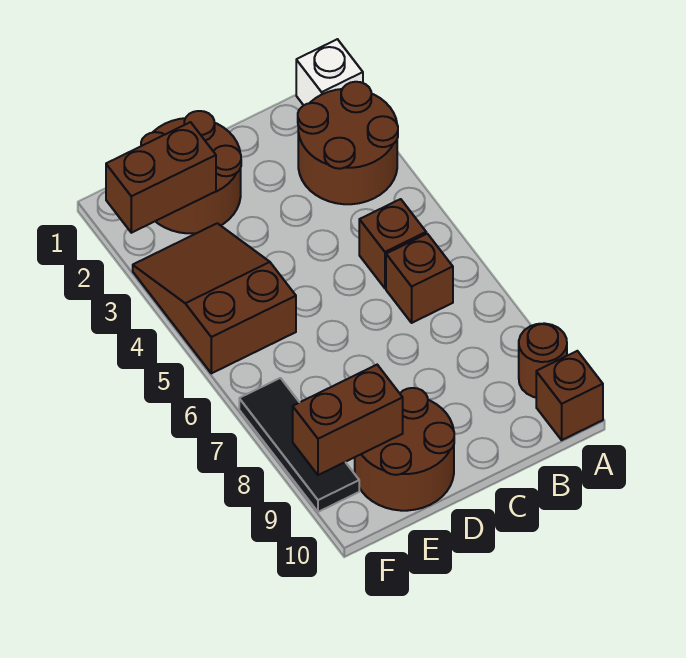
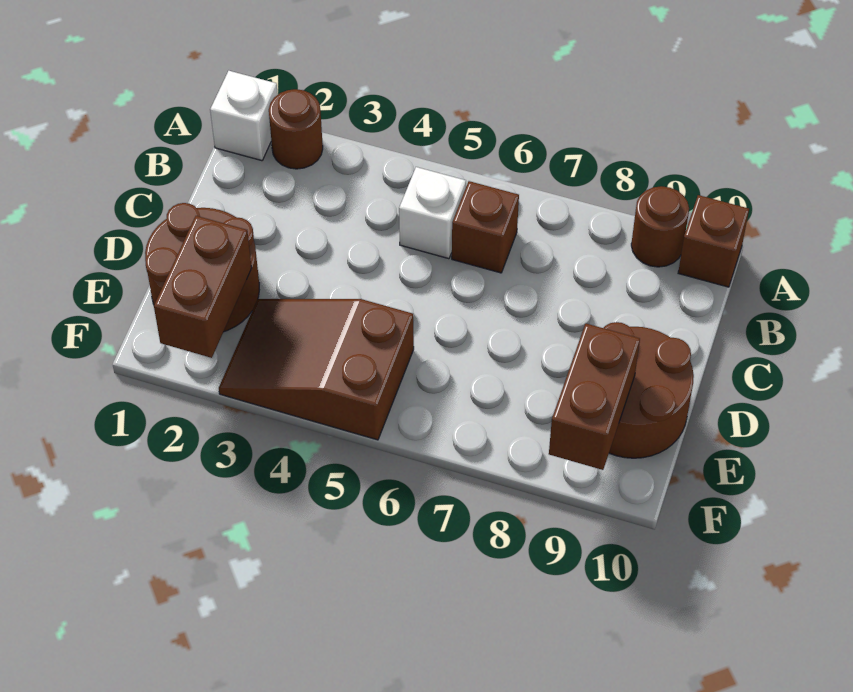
brown 2x2 round brick [298,82,398,204] -> brown 1x1 round brick [269,89,323,169]
brown 1x1 brick [359,199,426,288] -> white 1x1 brick [399,167,466,259]
black 1x3 tile [239,378,359,512] -> none

